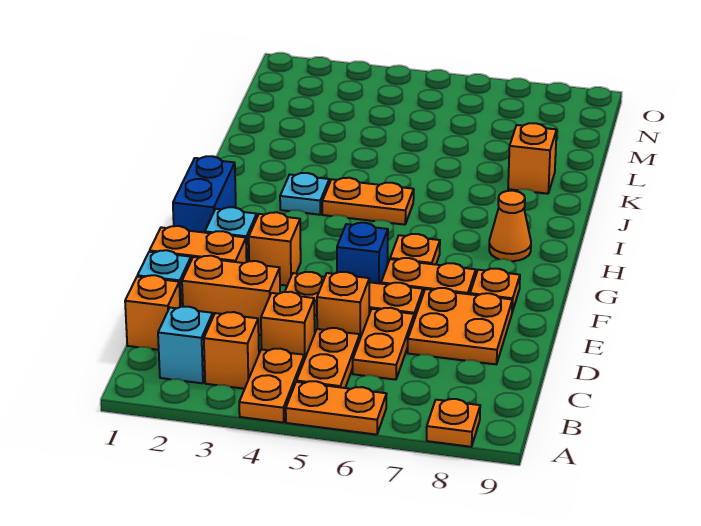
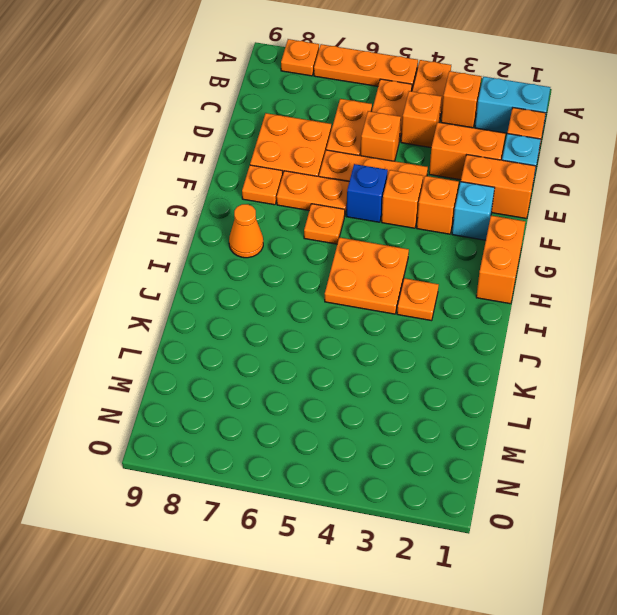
orange 1x2 plate [286,381,387,435] -> orange 1x3 plate [314,44,418,89]
cyan 1x1 brick [158,307,213,383] -> cyan 1x2 brick [475,77,550,133]
blue 1x2 brick [173,156,236,233] -> orange 1x2 brick [476,216,525,304]
cyan 1x1 plate [280,173,329,215] -> orange 1x1 plate [397,278,439,321]
orange 1x2 plate [322,178,414,225] -> orange 2x2 plate [325,237,409,314]
orange 1x1 brick [508,123,557,194] -> orange 1x1 brick moved to [382,170,423,228]

